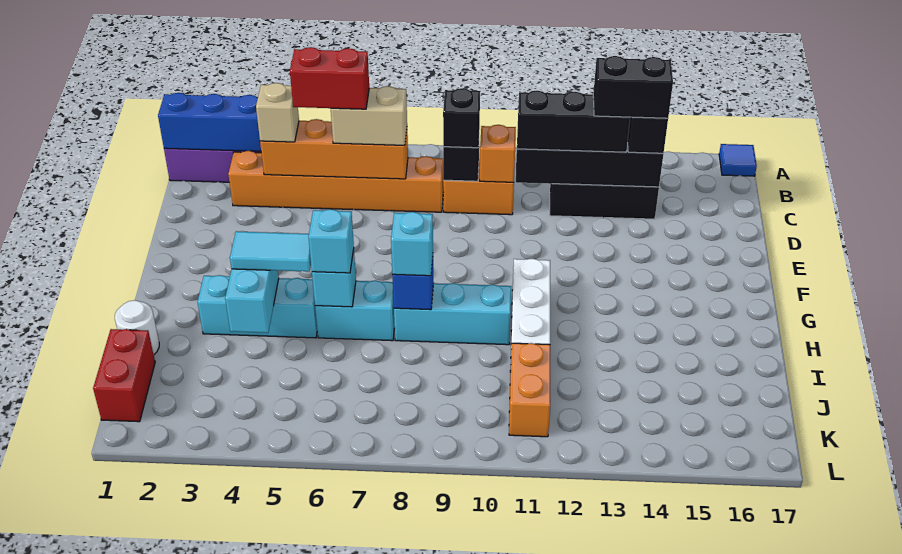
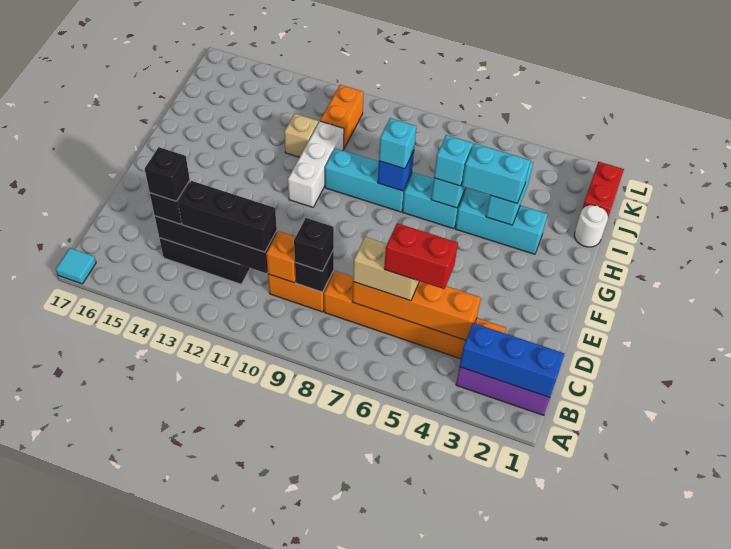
blue 1x1 tile [719,144,757,176] -> cyan 1x1 tile [56,248,96,284]
tan 1x1 brick [256,83,299,142] -> tan 1x1 brick moved to [284,114,319,157]
black 1x2 brick [593,56,673,118] -> black 1x1 brick [145,147,190,201]
cyan 1x2 tile [230,231,311,272] -> cyan 1x2 brick [462,144,530,203]

